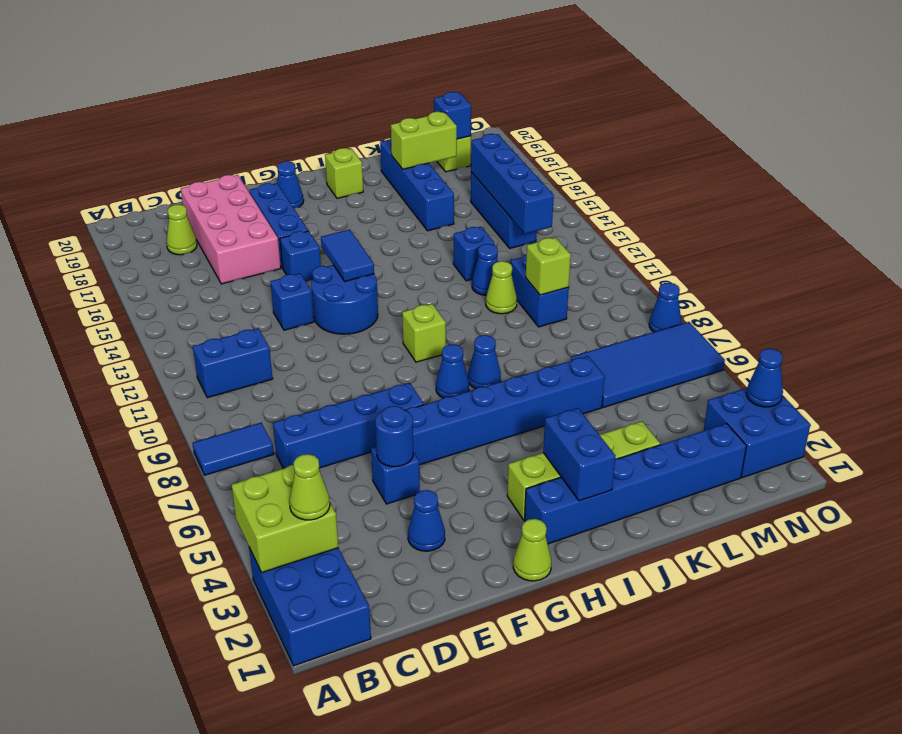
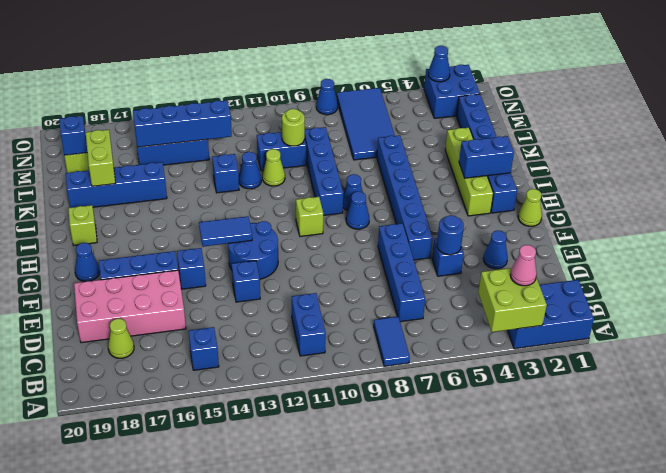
lime 1x1 cone [289,454,330,520] -> pink 1x1 cone [510,245,537,286]
none -> blue 1x1 brick [189,327,219,370]
none -> blue 1x4 brick [305,127,343,215]
lime 1x1 brick [526,237,571,295] -> lime 1x1 round brick [282,109,305,146]

